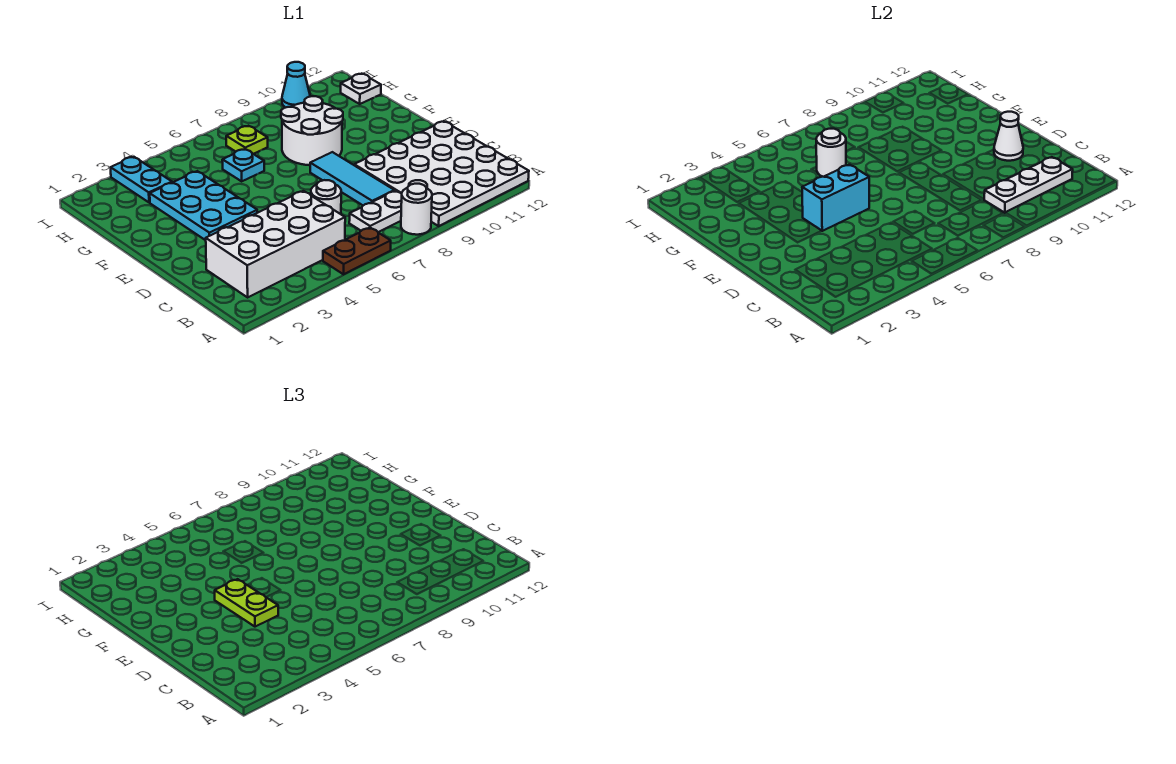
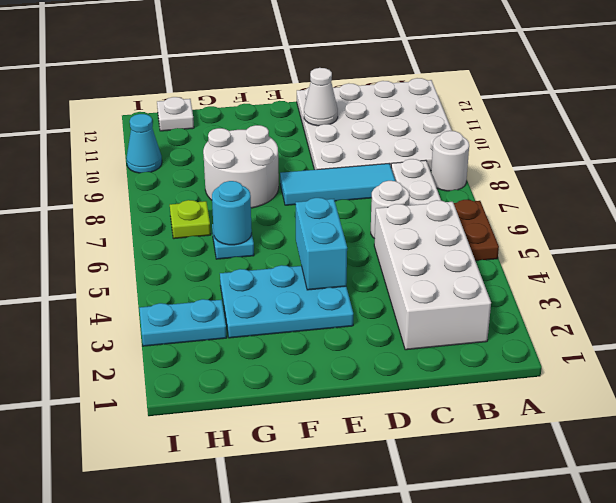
white 1x3 plate [984,157,1073,213] -> none
lime 1x2 plate [215,579,278,627] -> none
white 1x1 round brick [816,129,846,177] -> cyan 1x1 round brick [212,181,252,245]

